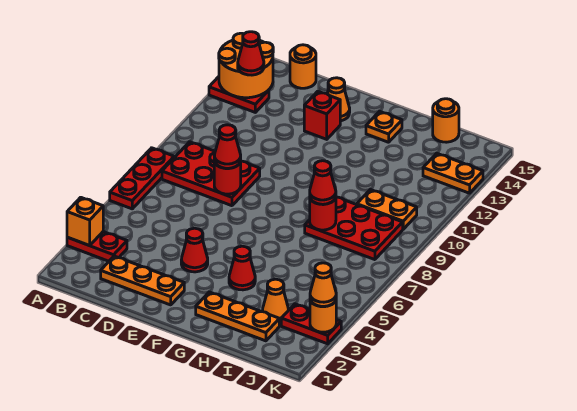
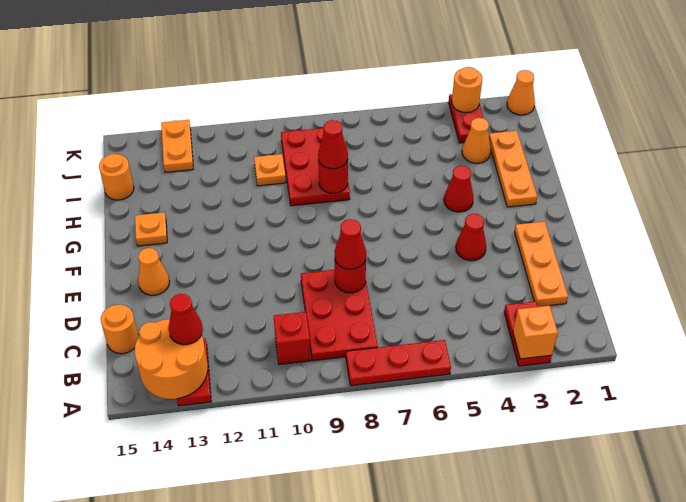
red 1x1 brick [304,91,340,139] -> red 1x1 brick moved to [274,312,311,365]
orange 1x2 plate [357,189,417,229] -> orange 1x1 plate [254,154,286,186]
orange 1x1 cone [310,263,336,306] -> orange 1x1 cone moved to [507,70,535,115]

